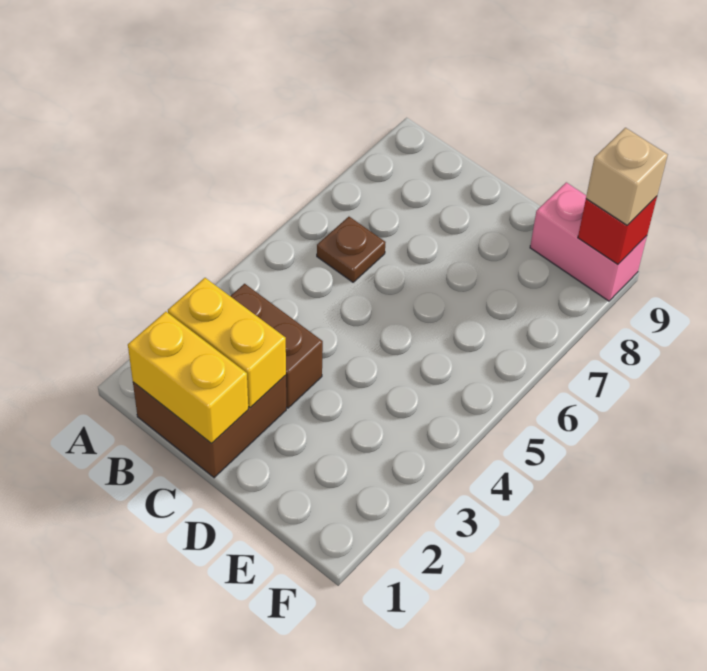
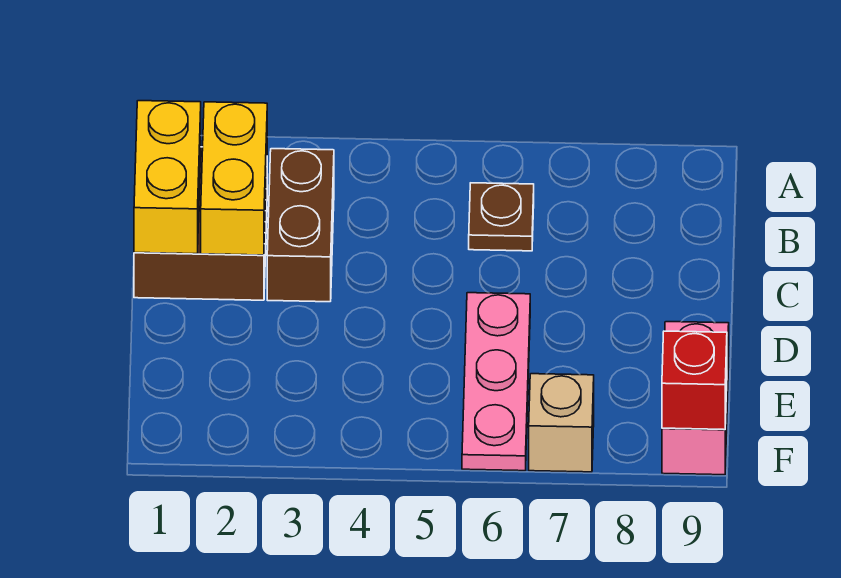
none -> pink 1x3 plate [462,293,530,471]
tan 1x1 brick [586,128,668,225] -> tan 1x1 brick moved to [529,374,594,472]

